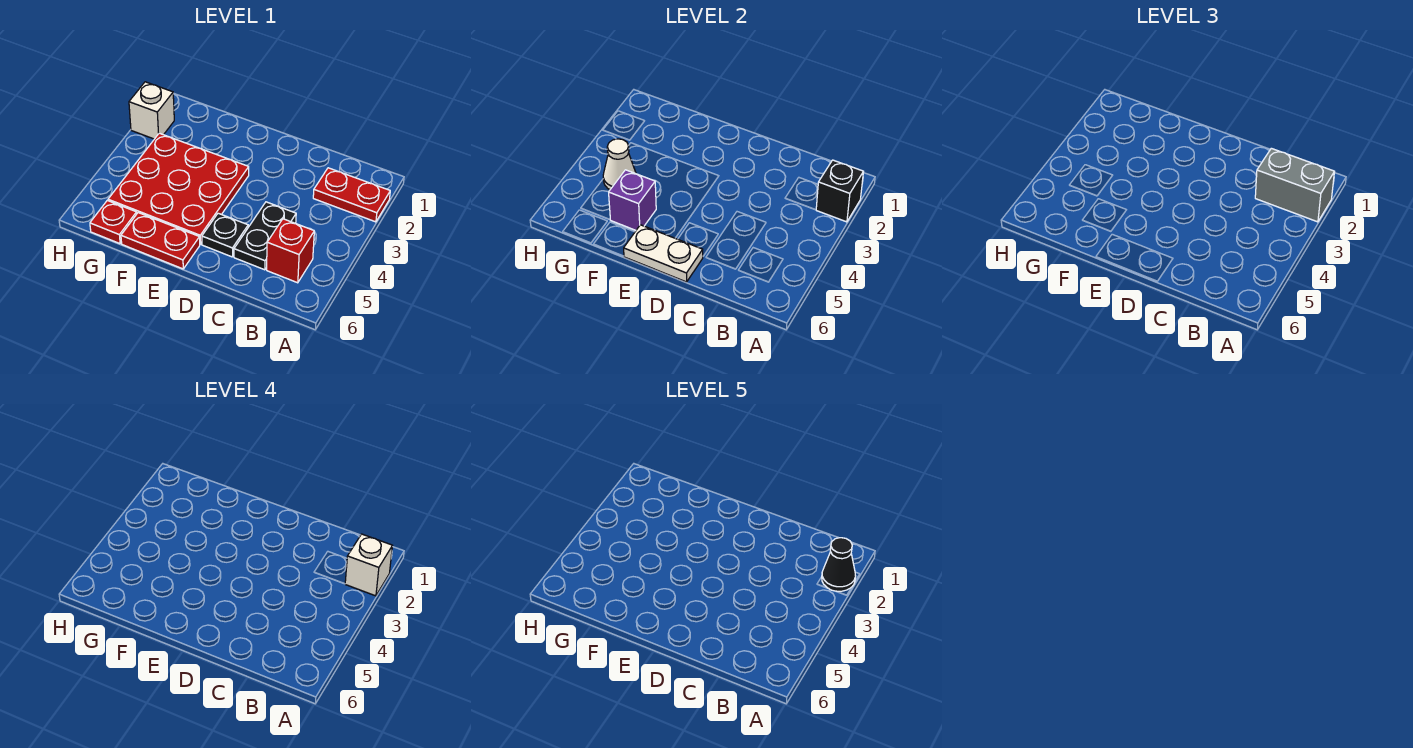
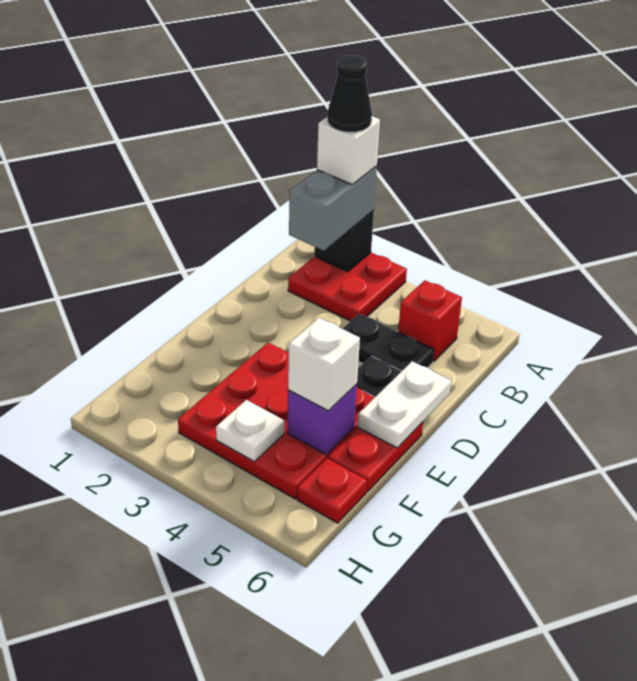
red 1x2 plate [313,168,390,222] -> red 2x2 plate [288,253,407,321]
white 1x1 cone [603,139,636,189] -> white 1x1 plate [216,400,284,462]
white 1x1 brick [129,82,174,139] -> white 1x1 brick moved to [288,318,360,411]

